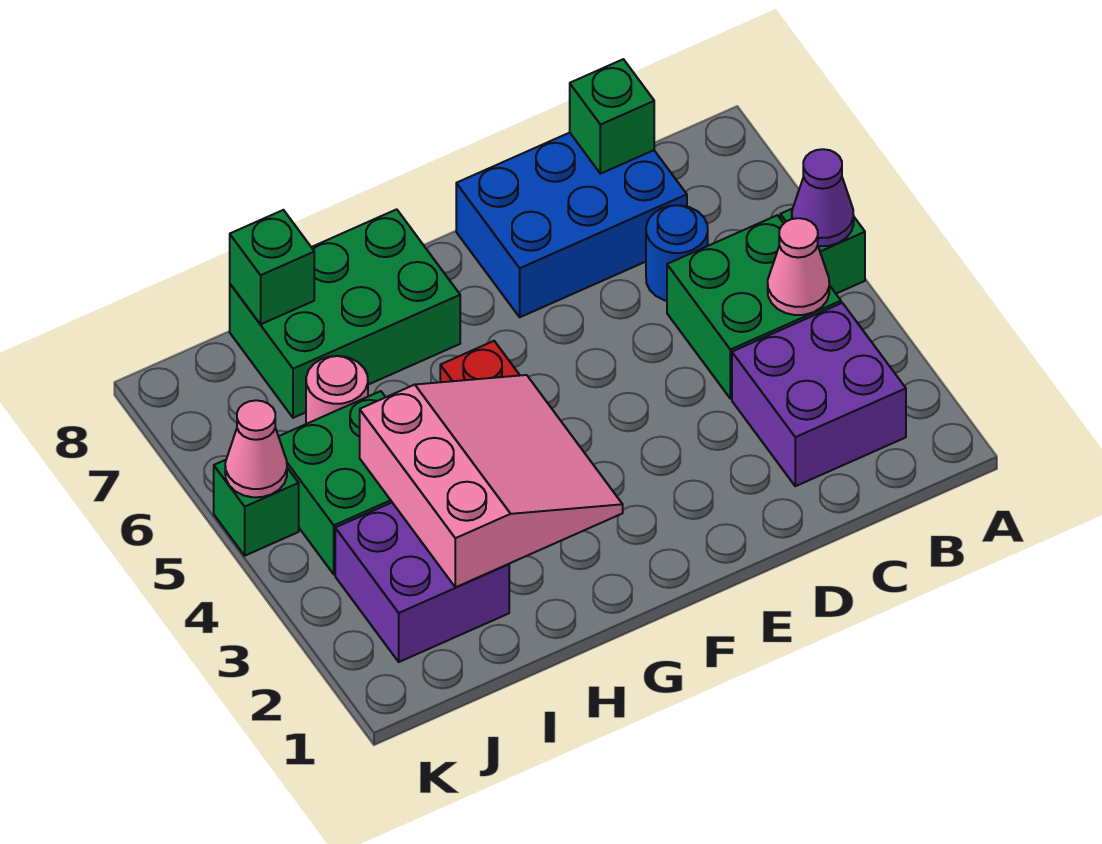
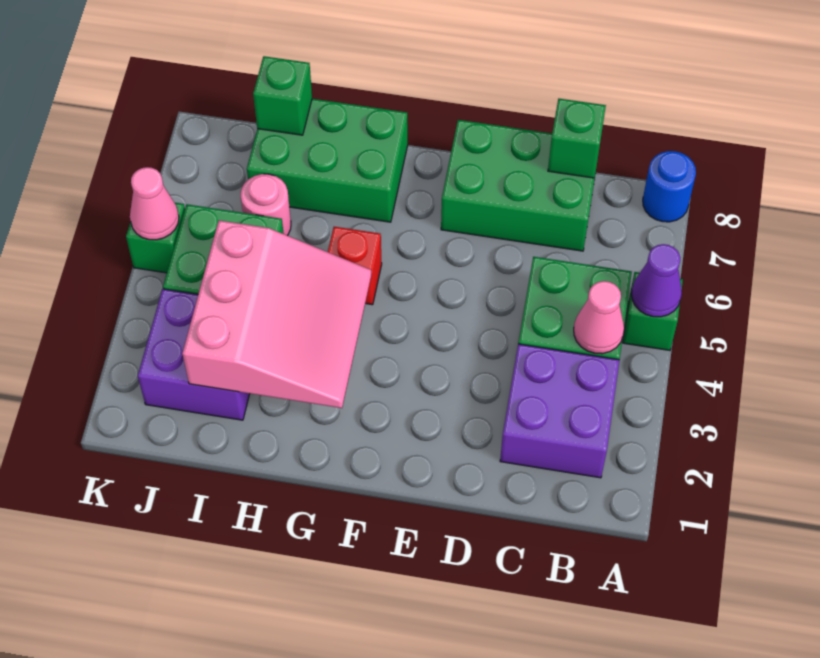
blue 1x1 round brick [646,205,708,301] -> blue 1x1 round brick moved to [643,151,696,222]
blue 2x3 brick [456,133,687,317] -> green 2x3 brick [441,120,595,251]

